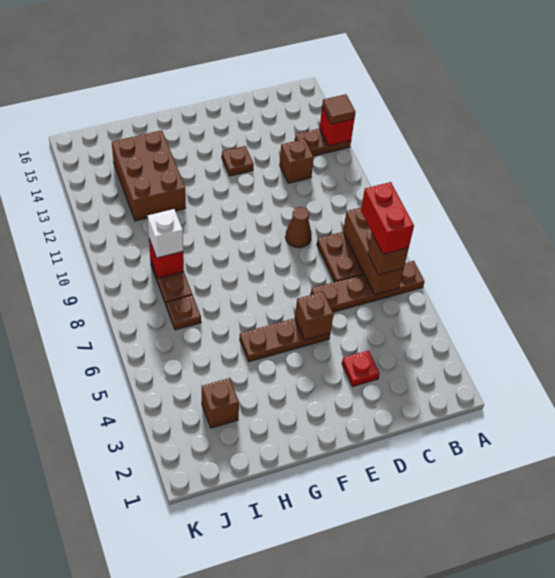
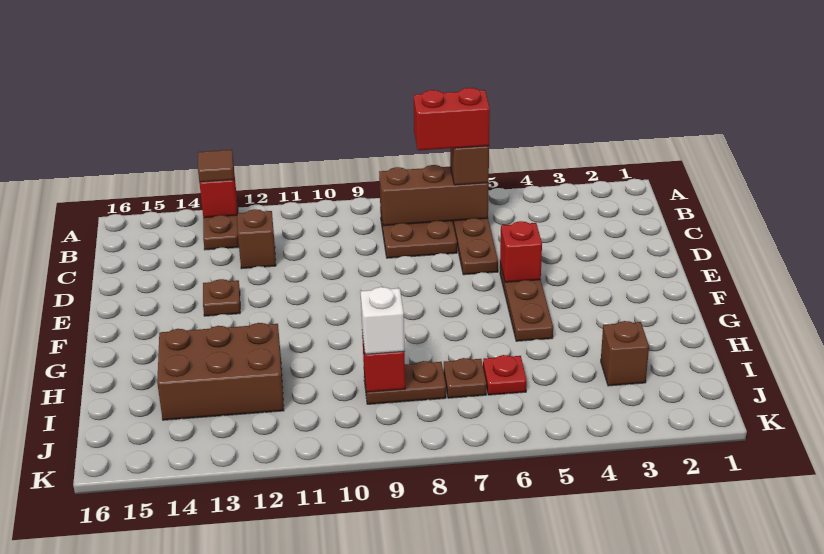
red 1x1 plate [342,350,380,387] -> red 1x1 plate moved to [483,355,527,395]
brown 1x1 cone [285,207,312,248] -> none
brown 1x1 brick [295,292,334,340] -> red 1x1 brick [500,221,542,282]

